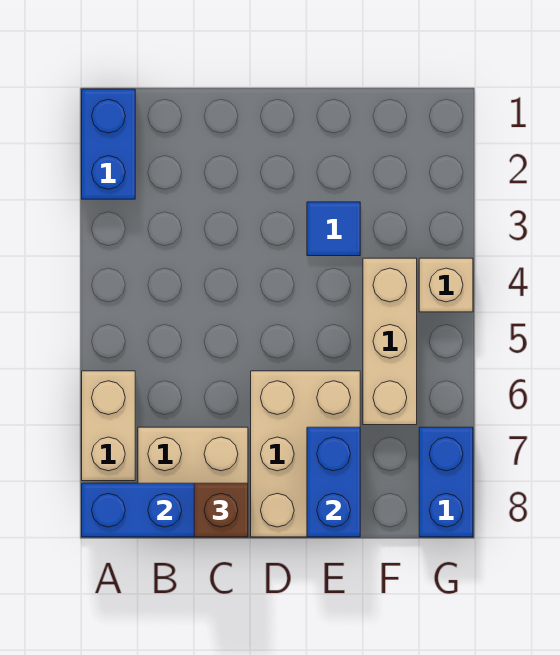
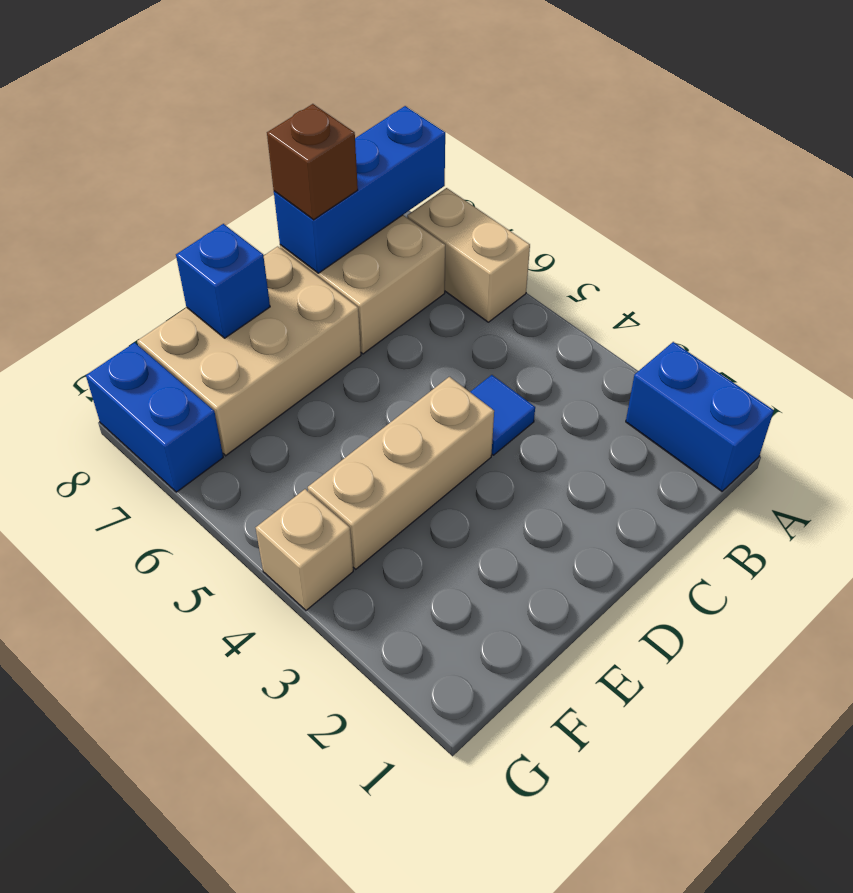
tan 2x3 brick [251,371,360,537] -> tan 2x3 brick turned to [137,246,361,456]
blue 1x1 tile [307,202,360,256] -> blue 1x1 tile moved to [470,375,535,455]
blue 1x2 brick [307,427,360,537] -> blue 1x1 brick [176,224,270,338]
tan 1x3 brick [363,258,417,425] -> tan 1x3 brick turned to [308,377,494,569]

